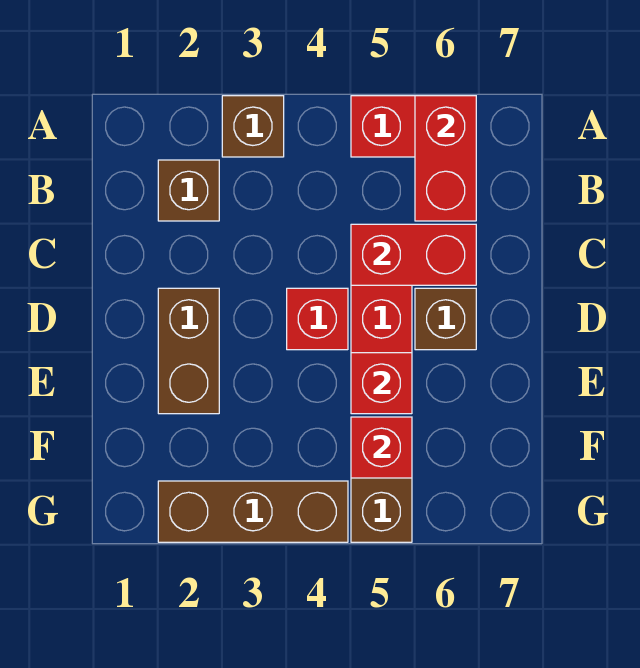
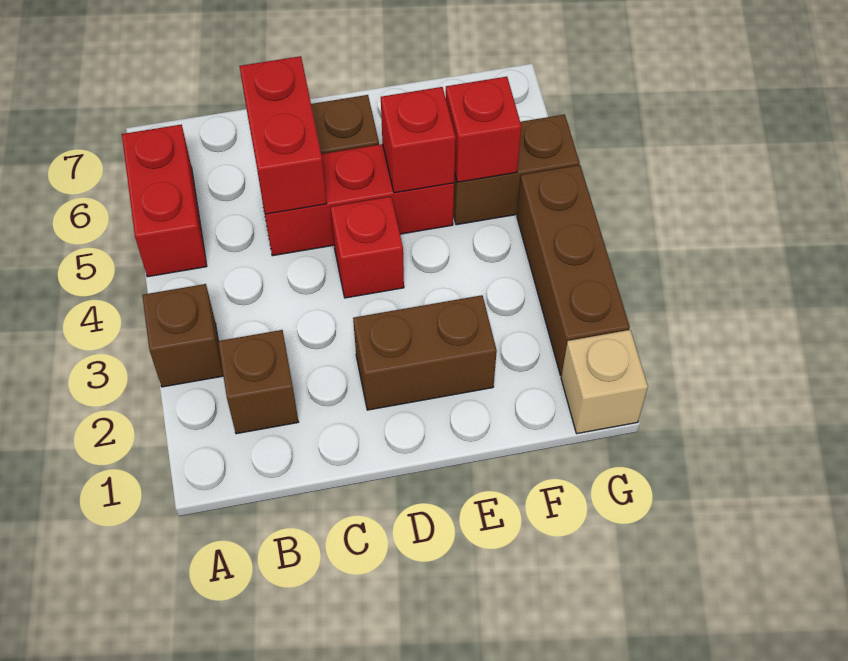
red 1x2 brick [415,96,476,221] -> none
none -> tan 1x1 brick [561,330,648,434]

